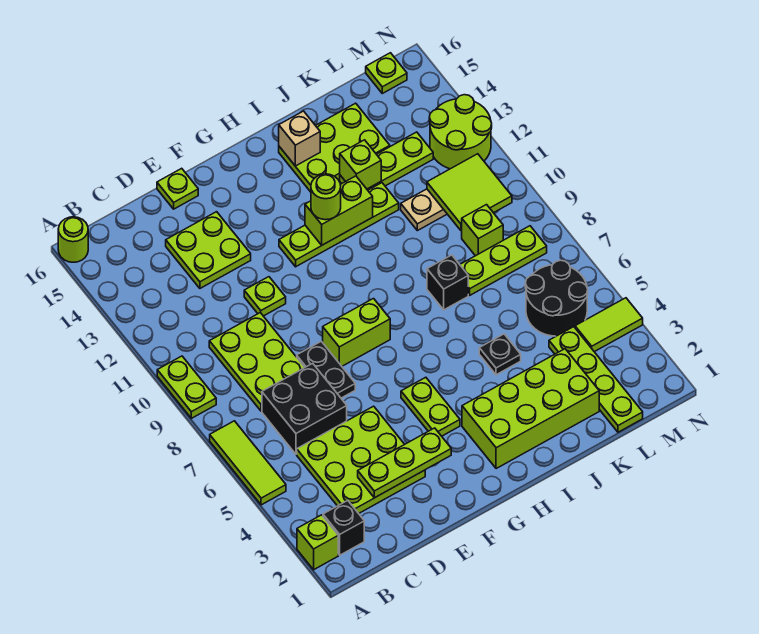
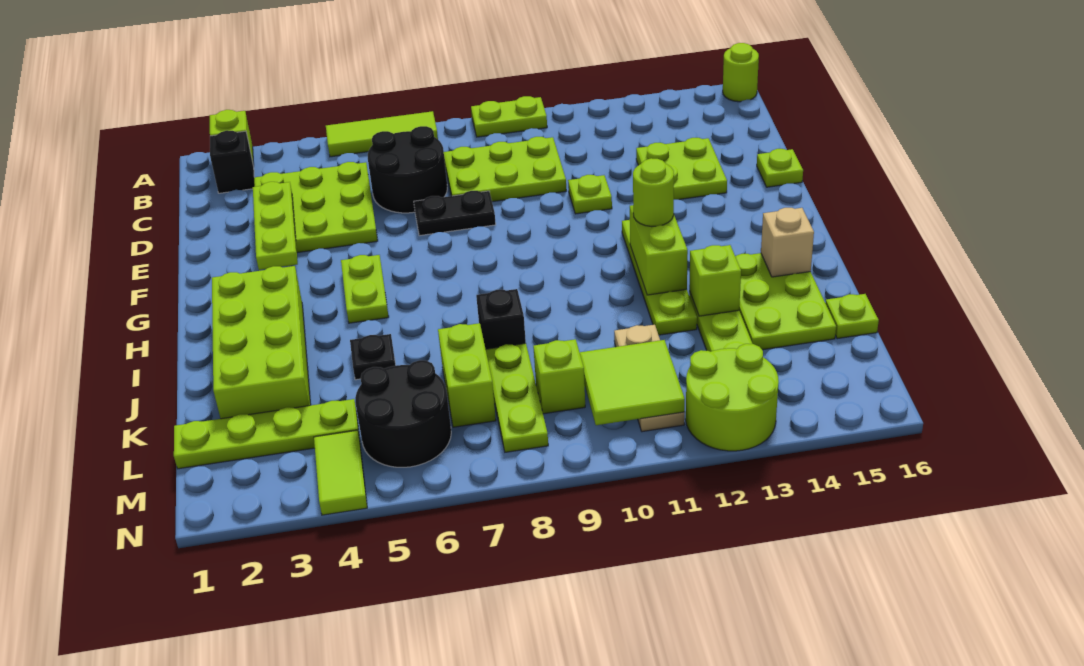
black 2x2 brick [262,363,347,454] -> black 2x2 round brick [368,126,447,213]
lime 1x2 brick [323,299,390,366] -> lime 1x2 brick moved to [438,323,496,427]
lime 1x2 plate [401,377,460,436] -> lime 1x2 plate turned to [341,255,389,323]
lime 1x1 plate [366,53,407,93] -> lime 1x1 plate moved to [826,294,879,339]

